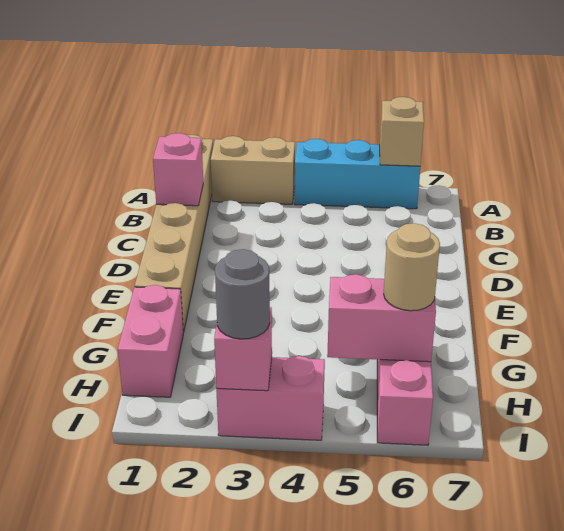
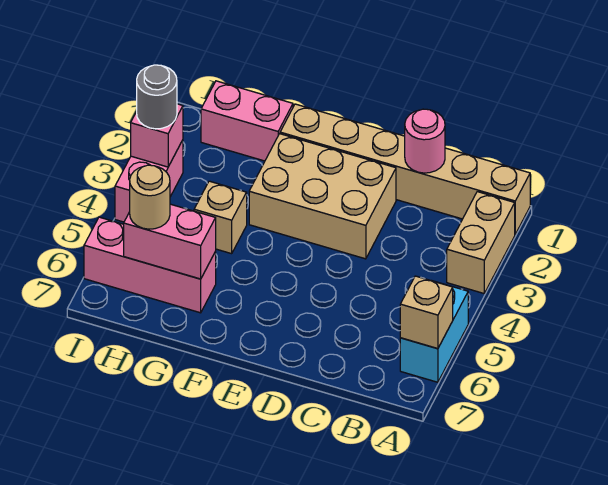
cyan 1x3 brick [295,139,420,209] -> cyan 1x2 brick [400,281,468,382]
pink 1x1 brick [153,133,203,206] -> pink 1x1 round brick [405,109,445,173]
none -> tan 2x3 brick [249,134,396,259]
none -> tan 1x1 brick [194,181,247,254]
pink 1x2 brick [327,274,436,362] -> pink 1x2 brick turned to [124,204,216,279]

